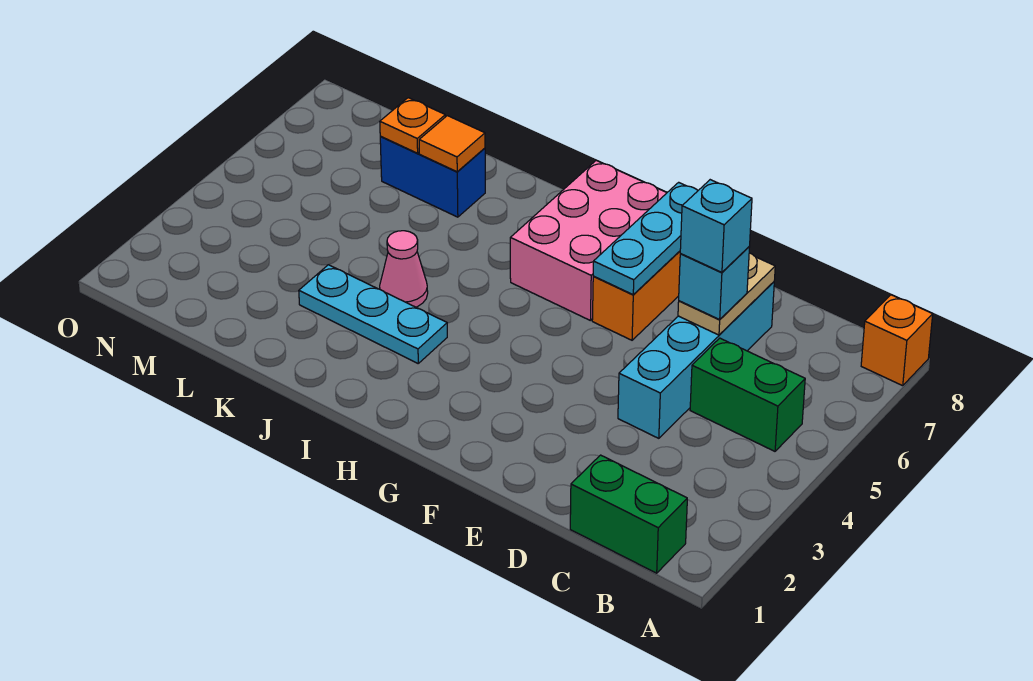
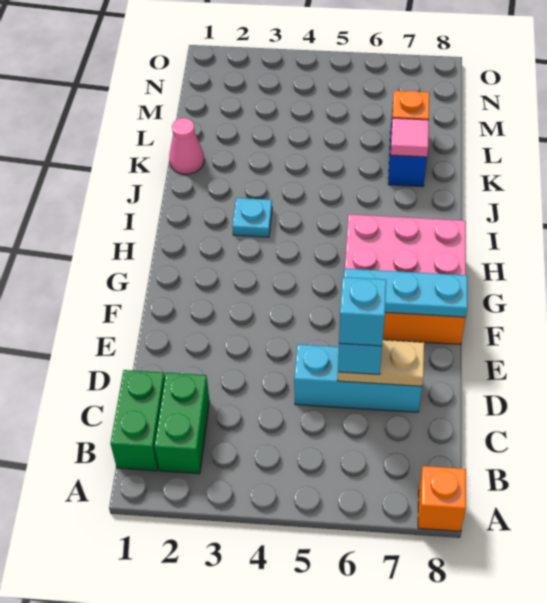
green 1x2 brick [690,338,805,451] -> green 1x2 brick moved to [154,373,209,474]
cyan 1x4 brick [618,282,774,438] -> cyan 1x3 brick [294,344,422,412]
cyan 1x3 plate [299,265,447,363] -> cyan 1x1 plate [232,198,272,237]
pink 1x1 cone [380,231,428,307] -> pink 1x1 cone moved to [169,118,204,174]
orange 1x1 tile [419,116,485,172] -> pink 1x1 tile [391,118,429,157]

